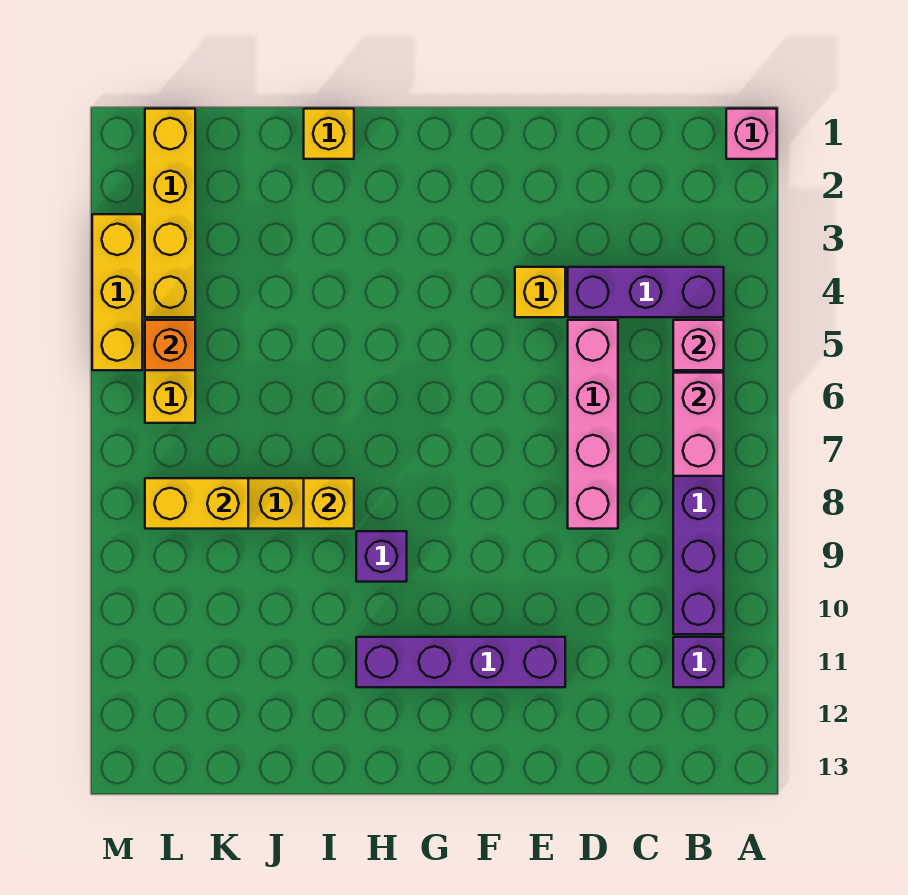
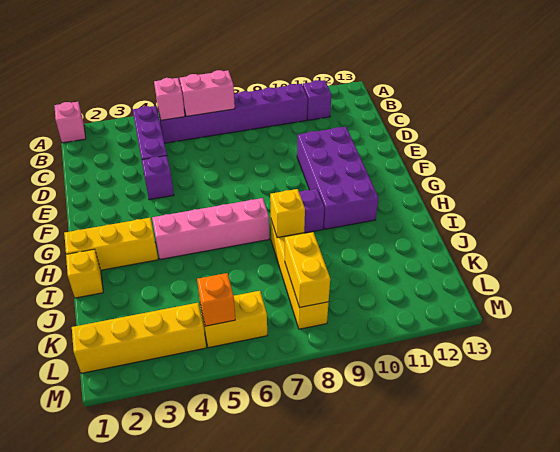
pink 1x4 brick [568,320,618,529] -> pink 1x4 brick moved to [152,198,269,259]
yellow 1x1 brick [515,267,565,317] -> purple 1x1 brick [142,156,174,200]
purple 1x4 brick [356,637,565,687] -> purple 2x4 brick [297,127,379,229]
yellow 1x3 brick [92,214,142,370] -> yellow 1x3 brick moved to [64,218,158,270]

